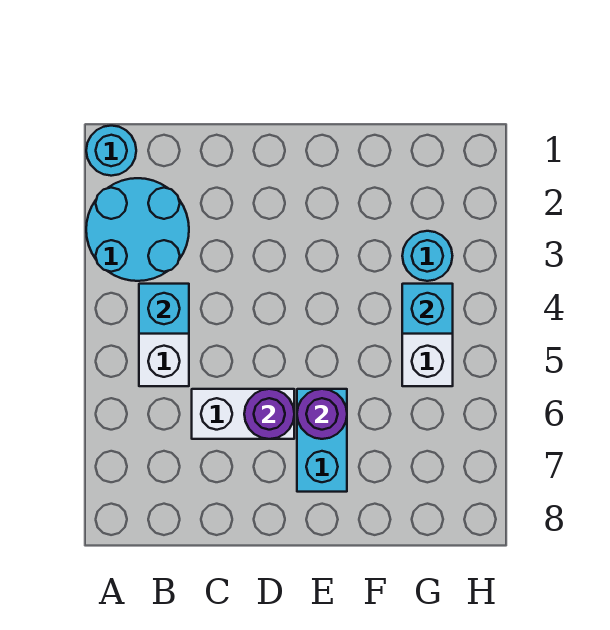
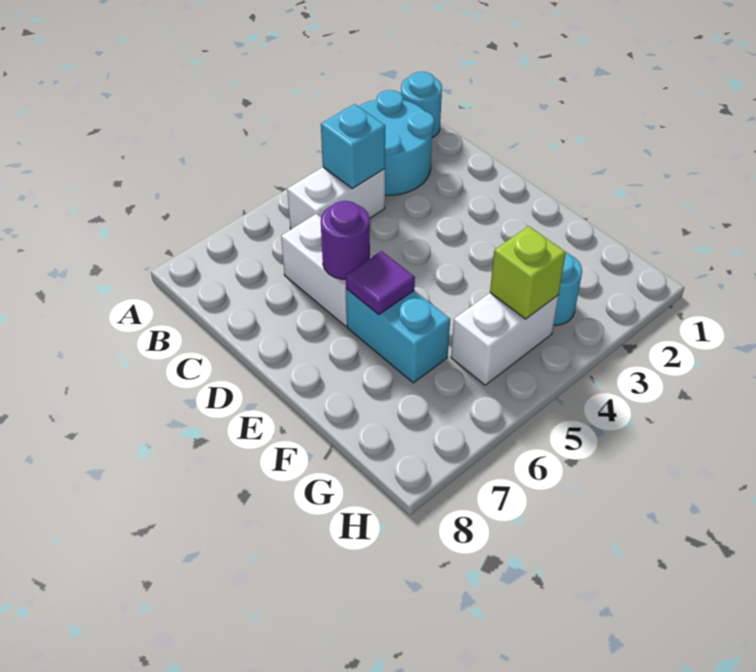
cyan 1x2 brick [297,389,347,492] -> cyan 1x2 brick turned to [346,289,450,383]
purple 1x1 round brick [297,389,347,439] -> purple 1x1 tile [346,251,415,315]
cyan 1x1 brick [402,284,453,334] -> lime 1x1 brick [490,226,566,319]

